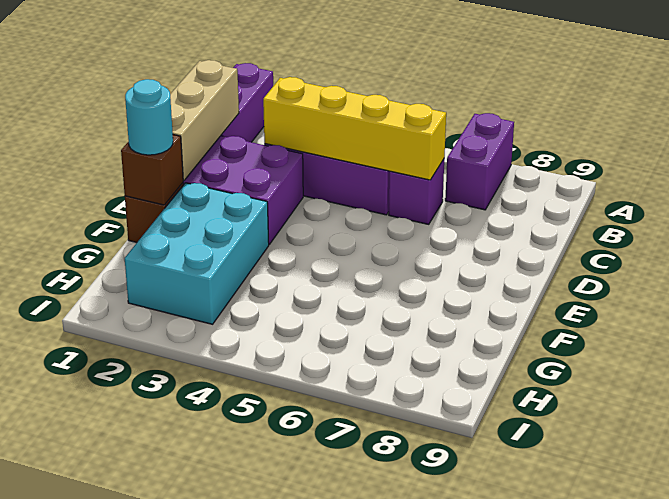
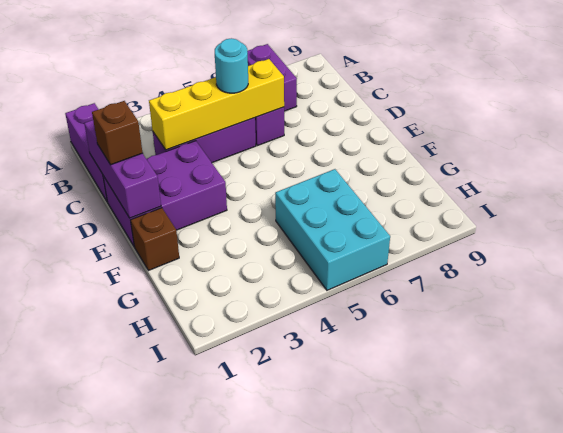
tan 1x3 brick [170,60,239,180] -> purple 1x3 brick [84,120,161,218]
brown 1x1 brick [121,135,183,205] -> brown 1x1 brick moved to [92,101,143,165]
cyan 1x1 round brick [125,79,173,155] -> cyan 1x1 round brick moved to [215,38,248,93]
cyan 2x3 brick [125,183,269,324] -> cyan 2x3 brick moved to [275,169,390,290]

